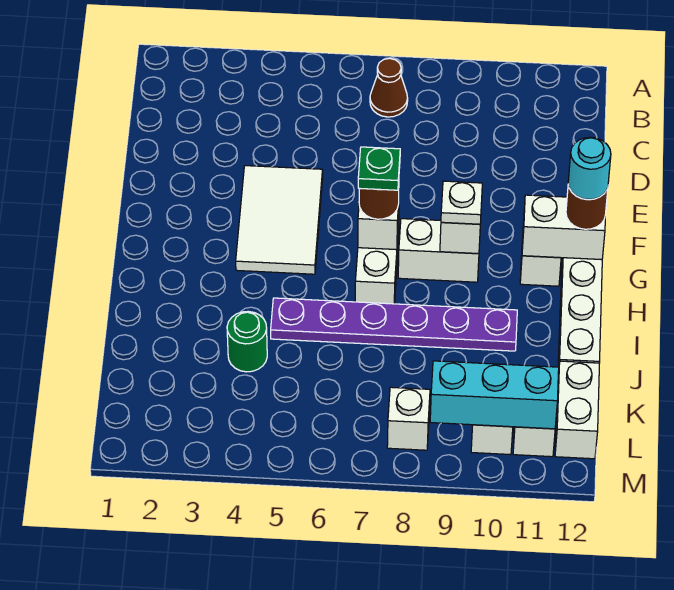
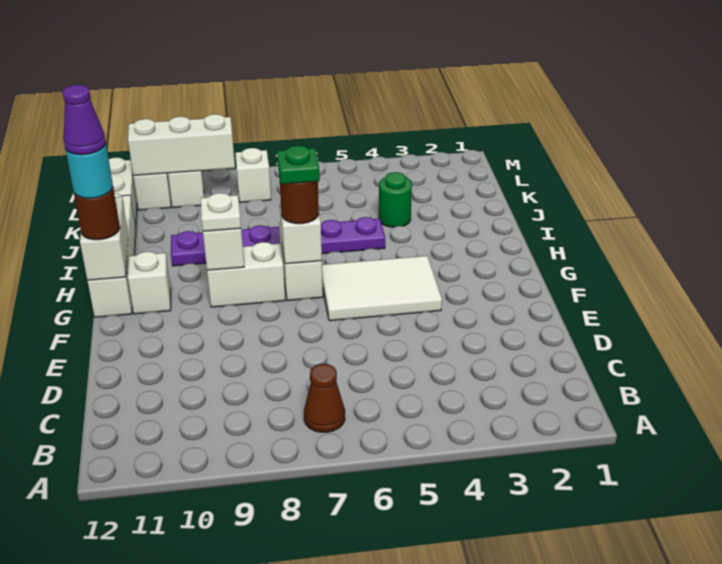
white 2x3 tile [236,166,323,274] -> white 2x3 tile turned to [322,256,442,321]
white 1x2 brick [522,195,605,260] -> white 1x2 brick turned to [80,197,128,280]
none -> purple 1x1 cone [62,85,106,155]
cyan 1x3 brick [430,361,559,429] -> white 1x3 brick [128,114,235,176]

